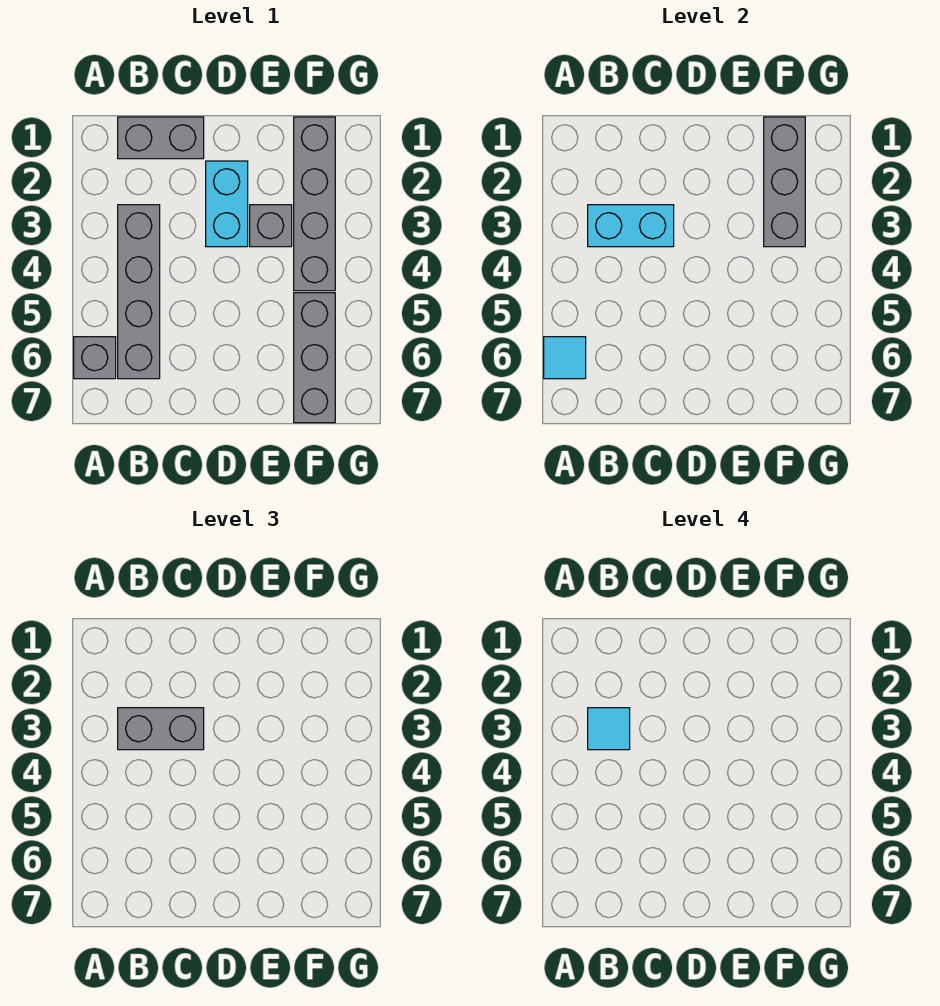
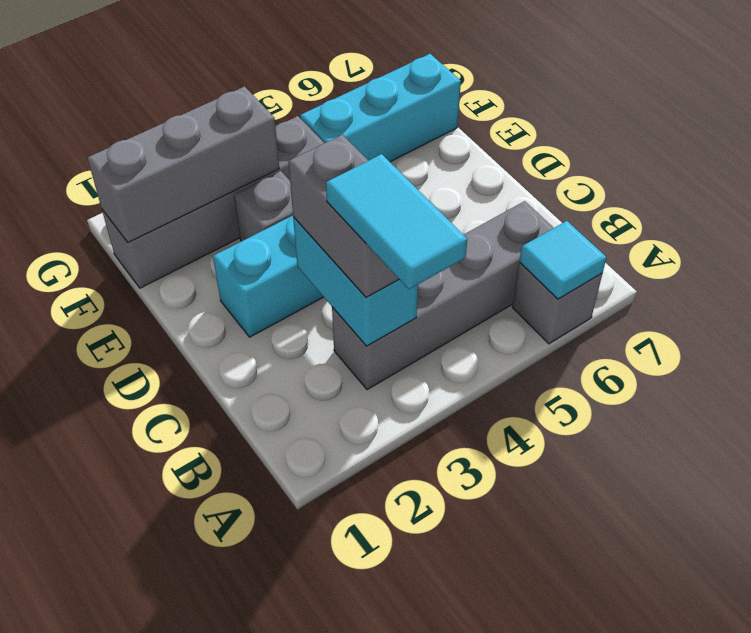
grey 1x2 brick [118,117,204,159] -> none
cyan 1x1 tile [588,708,630,750] -> cyan 1x2 tile [326,154,467,289]
grey 1x3 brick [294,293,335,423] -> cyan 1x3 brick [300,54,461,162]

